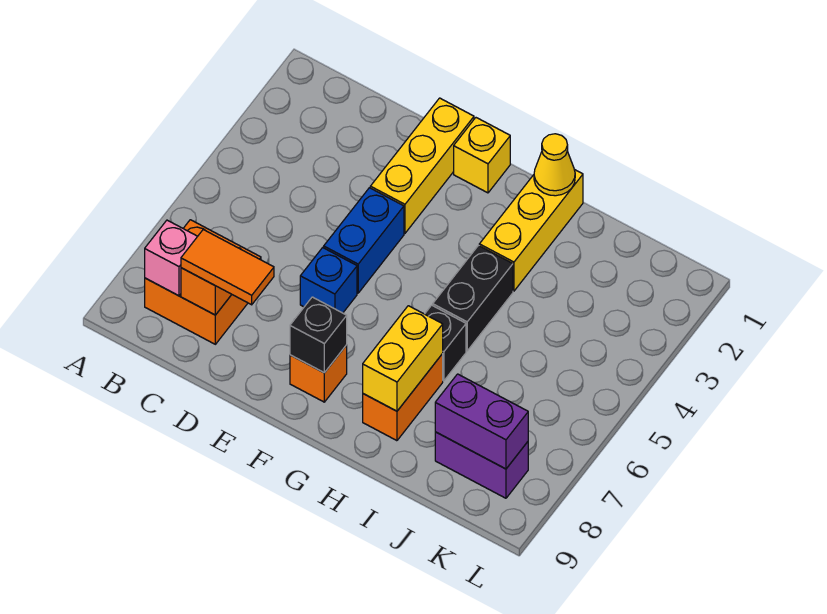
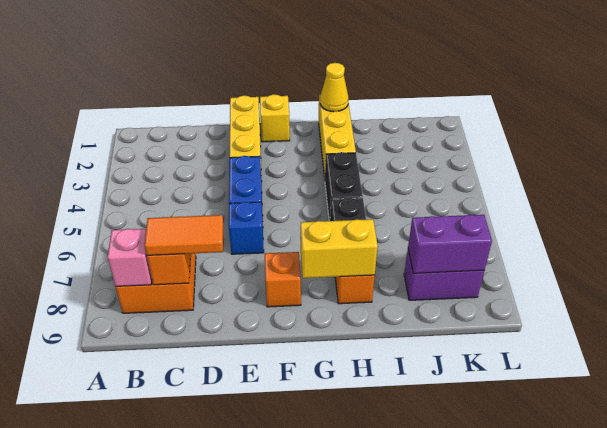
black 1x1 brick [290,297,347,373] -> none
yellow 1x2 brick [363,306,443,411] -> yellow 1x2 brick turned to [301,219,378,278]

